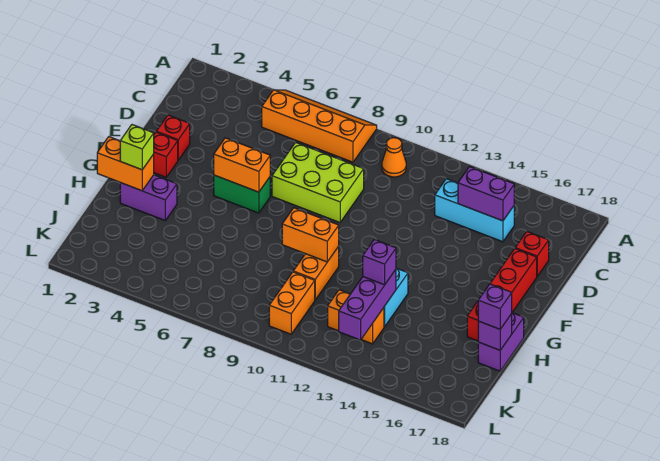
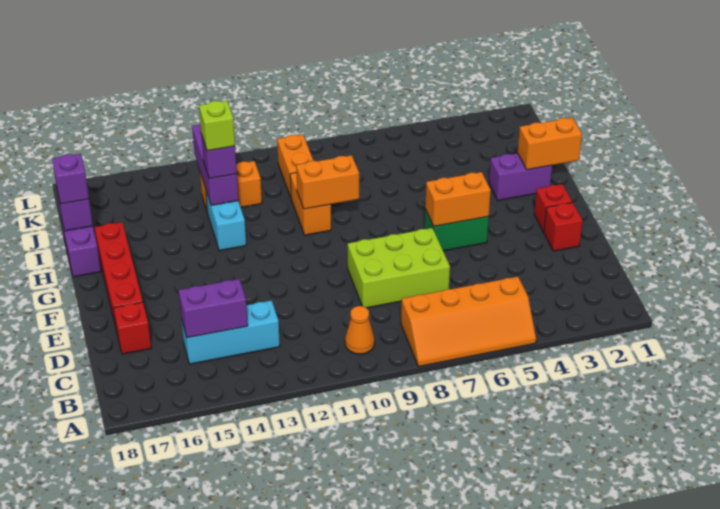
lime 1x1 brick [120,125,154,170] -> lime 1x1 brick moved to [199,101,235,151]

